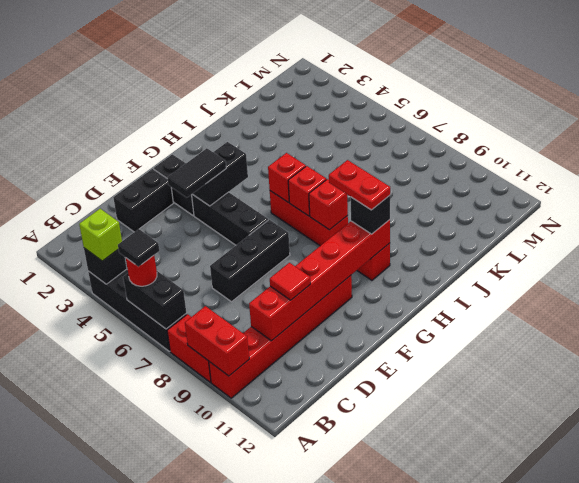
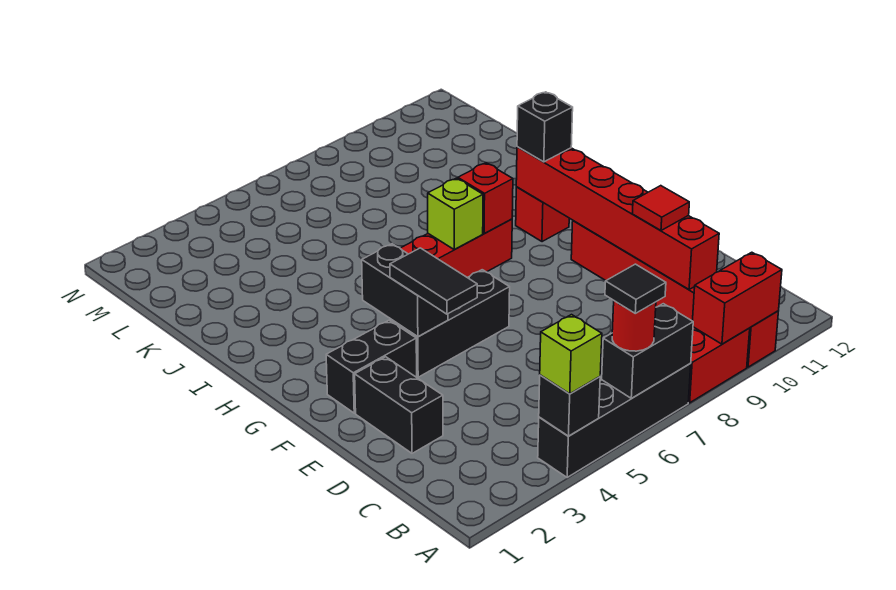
black 1x3 brick [210,220,290,302] -> none
red 1x1 brick [268,153,306,203] -> none
red 1x1 brick [288,166,326,216] -> lime 1x1 brick [428,178,483,250]
red 1x2 plate [329,160,390,210] -> none

